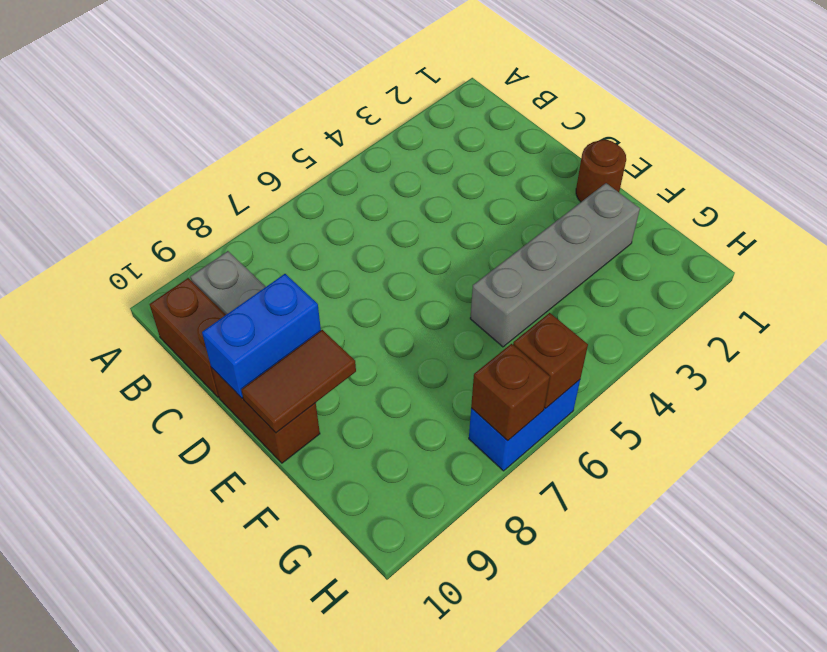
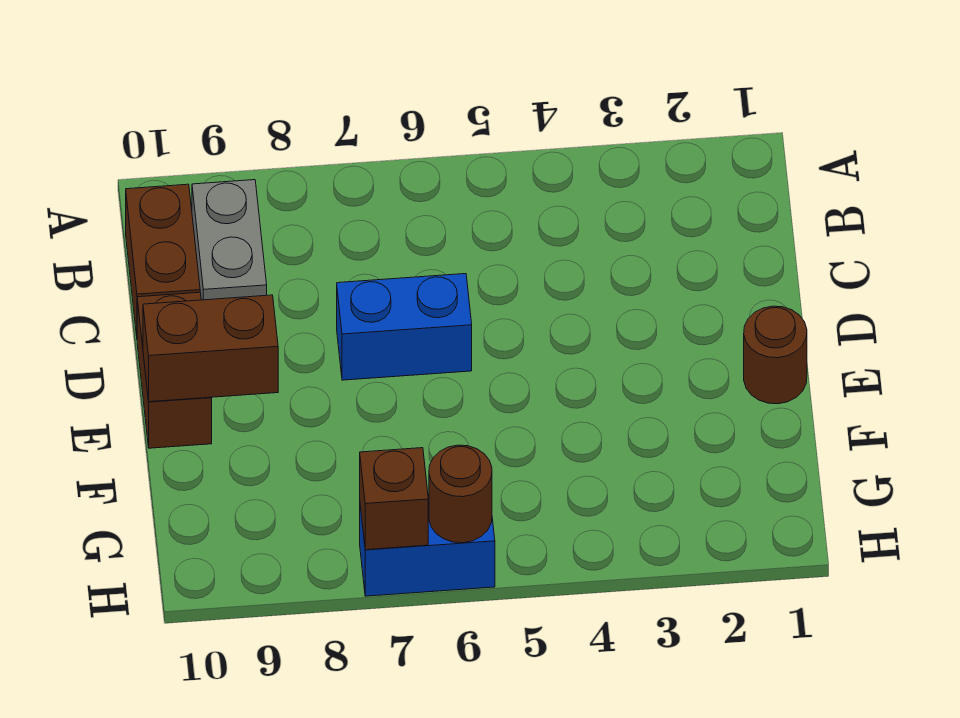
blue 1x2 brick [202,274,321,398] -> blue 1x2 brick moved to [337,274,472,380]
brown 1x2 tile [241,330,356,433] -> brown 1x2 brick [143,295,278,402]
grey 1x4 brick [470,183,640,347] -> none
brown 1x1 brick [513,313,588,408] -> brown 1x1 round brick [429,445,492,543]

